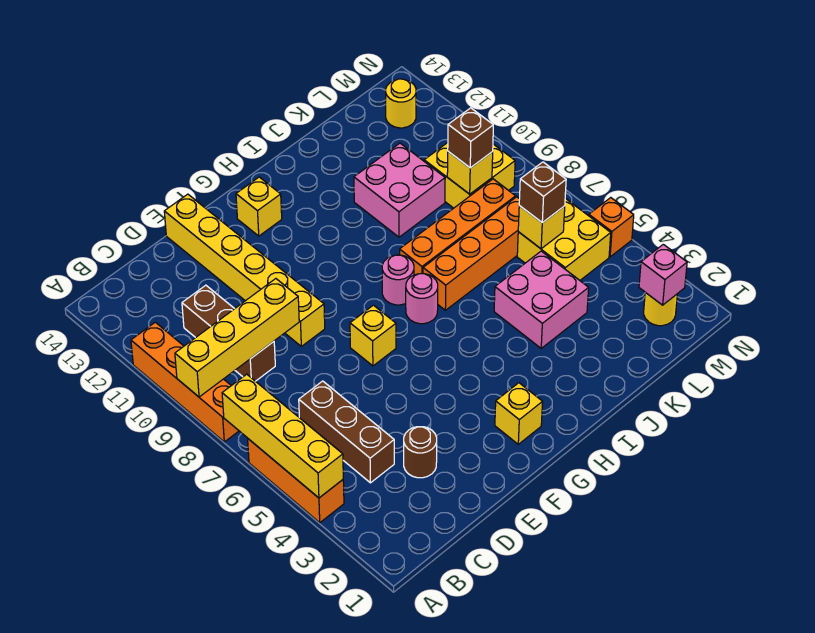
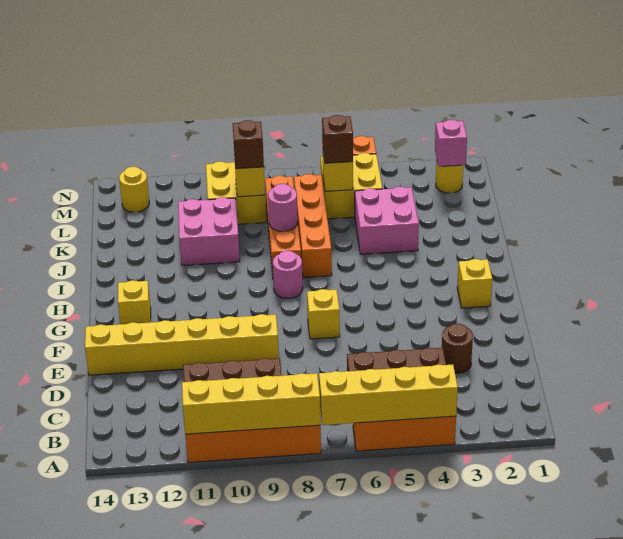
yellow 1x4 brick [175,279,299,397] -> yellow 1x4 brick turned to [182,373,320,434]
pink 1x1 round brick [406,274,438,324] -> pink 1x1 round brick moved to [268,184,298,231]

